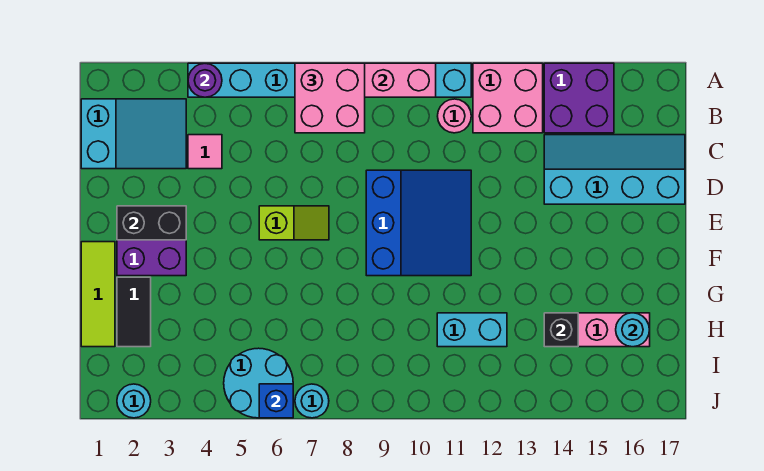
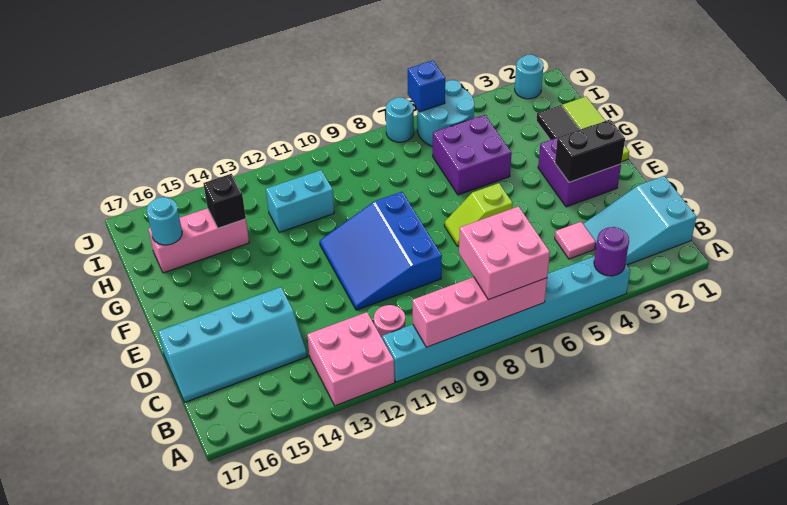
purple 2x2 brick [544,63,614,133] -> purple 2x2 brick moved to [433,115,512,195]

